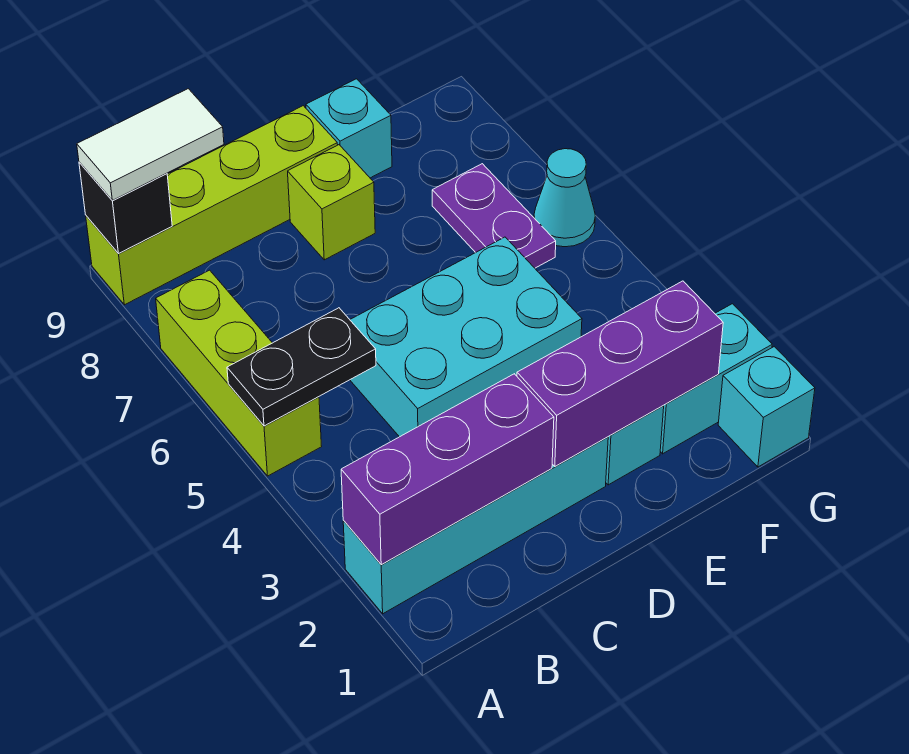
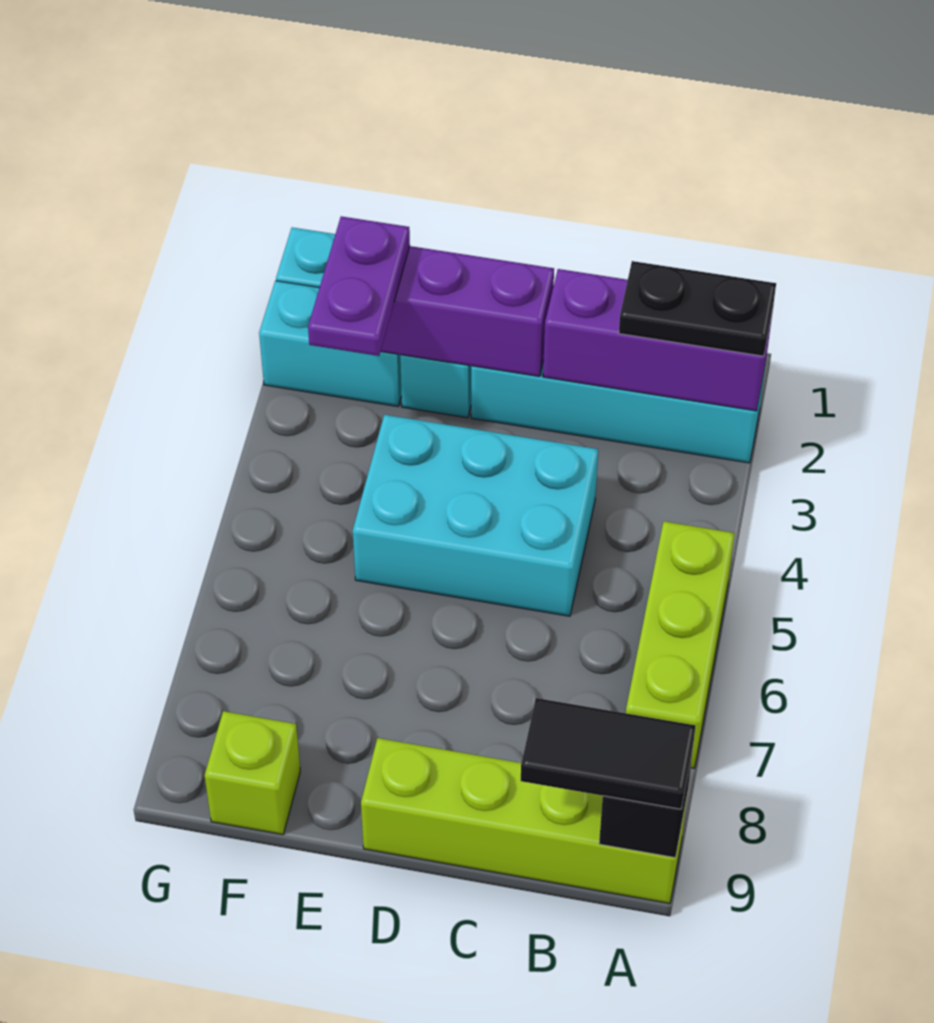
black 1x2 plate [227,308,376,426] -> black 1x2 plate moved to [619,261,776,356]
white 1x2 tile [77,89,224,200] -> black 1x2 tile [521,698,695,809]
lime 1x1 brick [288,145,375,260] -> lime 1x1 brick moved to [205,711,300,835]
cyan 1x1 brick [306,79,392,178] -> none
purple 1x2 plate [432,164,556,268] -> purple 1x2 plate moved to [308,216,410,356]
cyan 1x1 cone [534,149,595,247] -> none

